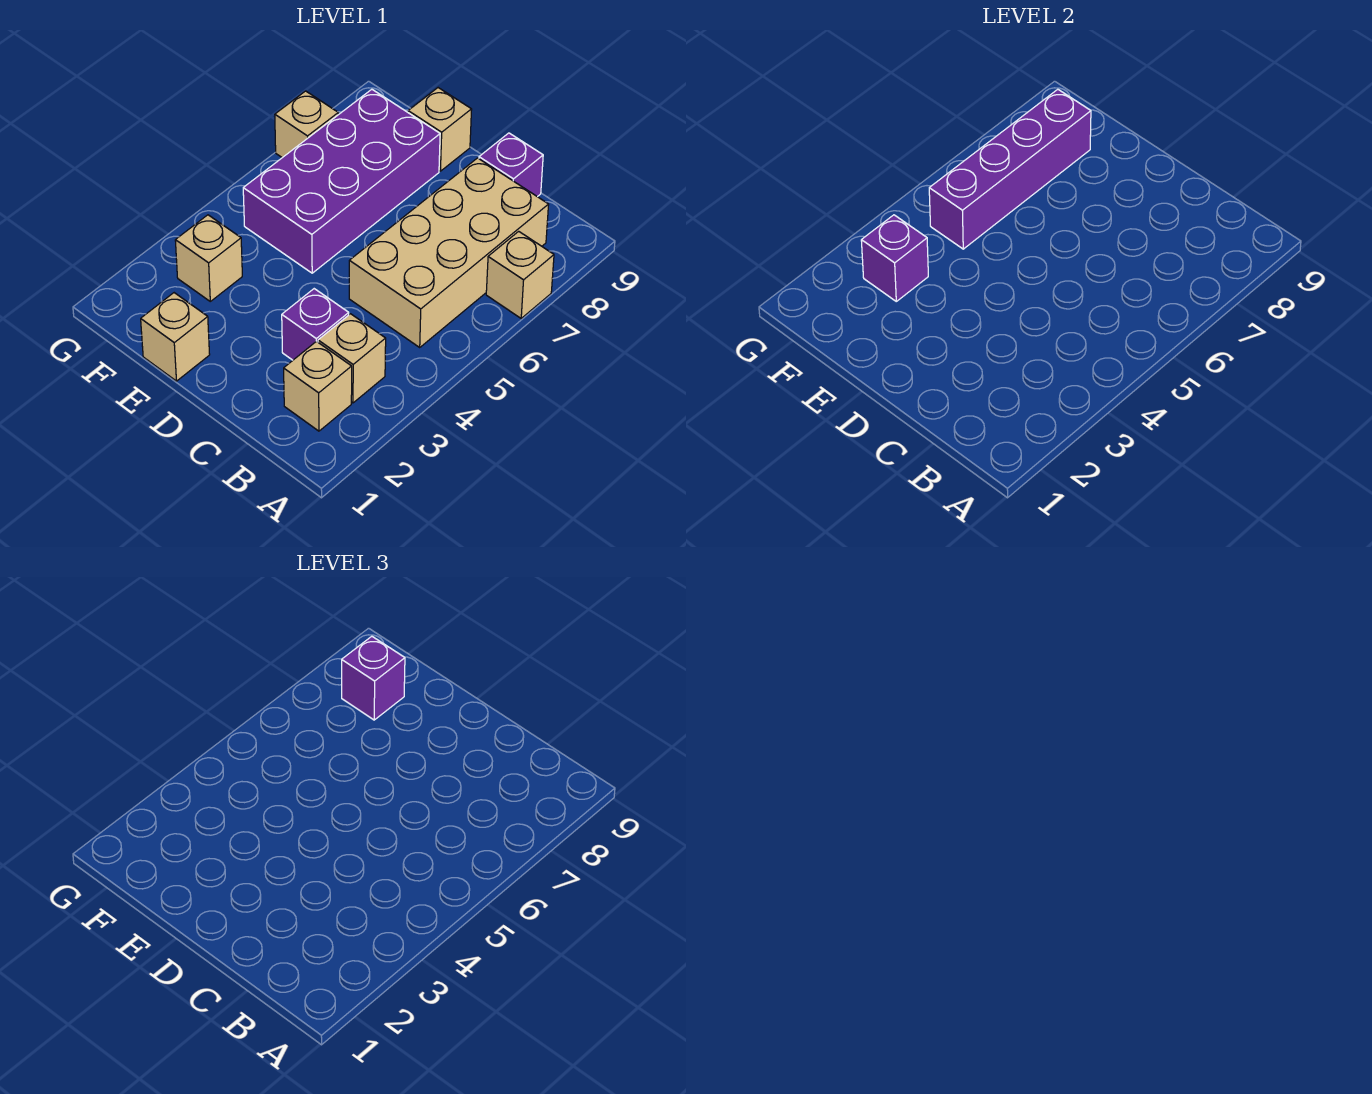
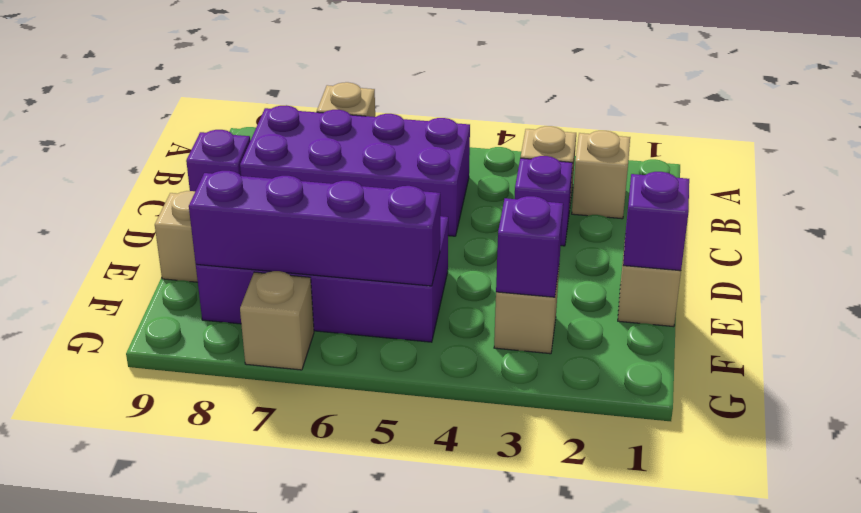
tan 2x4 brick [349,158,549,347] -> purple 2x4 brick [240,105,470,236]
purple 1x1 brick [342,636,405,720] -> purple 1x1 brick moved to [623,172,689,271]

